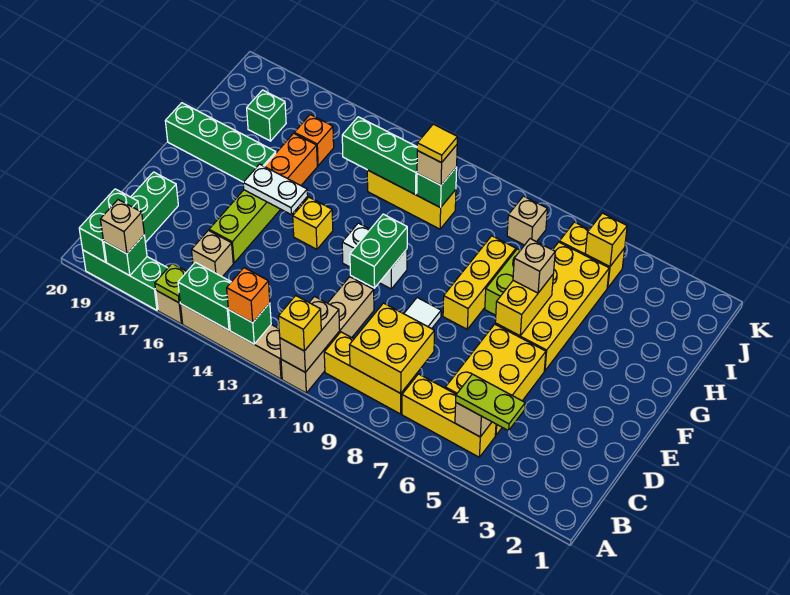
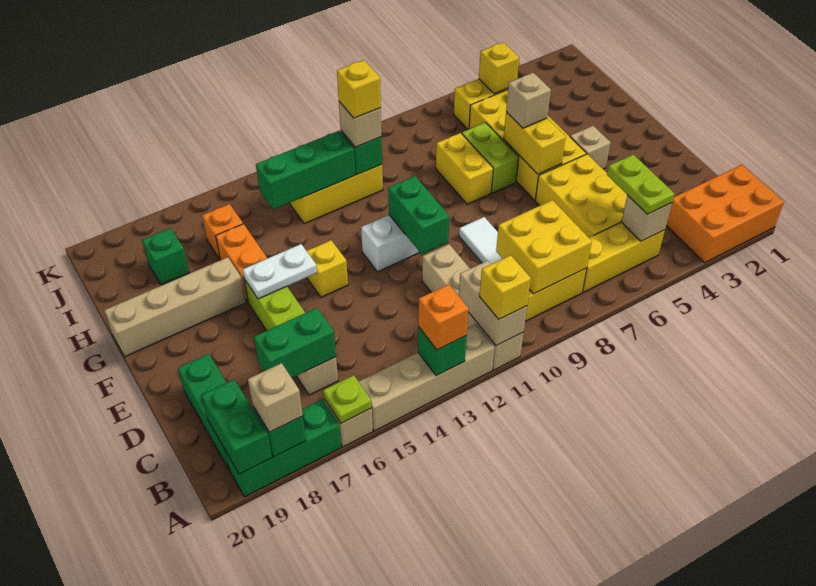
none -> orange 2x3 brick [666,165,784,263]
green 1x2 brick [178,262,231,330] -> green 1x2 brick moved to [254,308,336,378]
lime 1x2 plate [456,374,525,431] -> lime 1x2 plate turned to [607,154,674,214]
yellow 1x3 brick [443,236,516,329] -> yellow 1x2 brick [436,133,493,204]
green 1x4 brick [165,103,276,182] -> tan 1x4 brick [104,257,246,357]
yellow 1x1 tile [417,124,457,163] -> yellow 1x1 brick [337,60,381,118]
tan 1x1 brick [507,196,547,245] -> tan 1x1 brick moved to [570,126,611,169]

